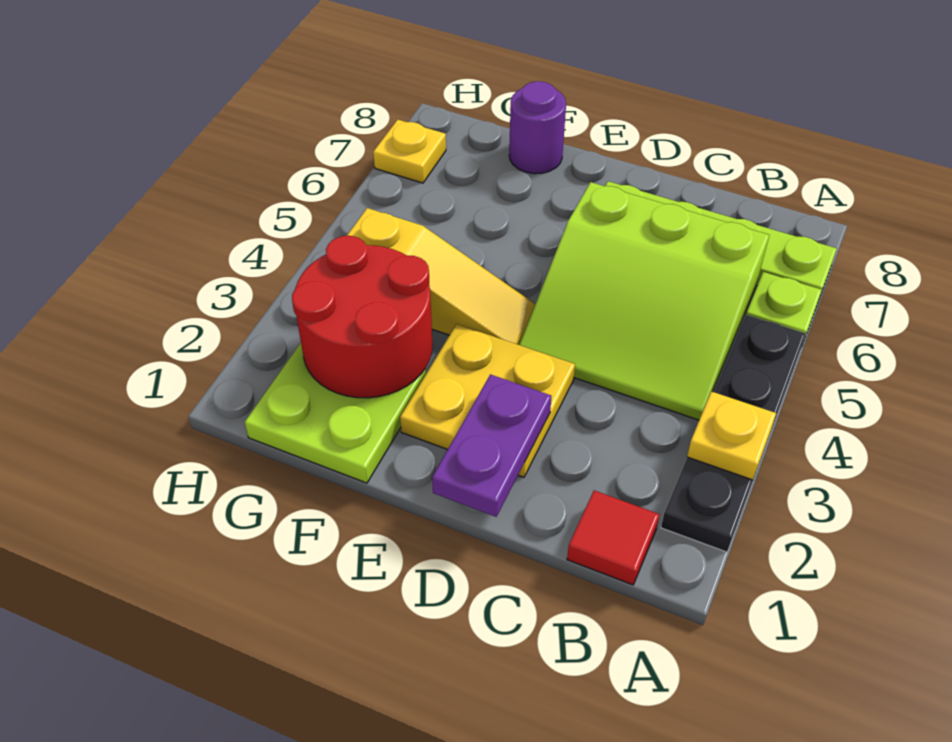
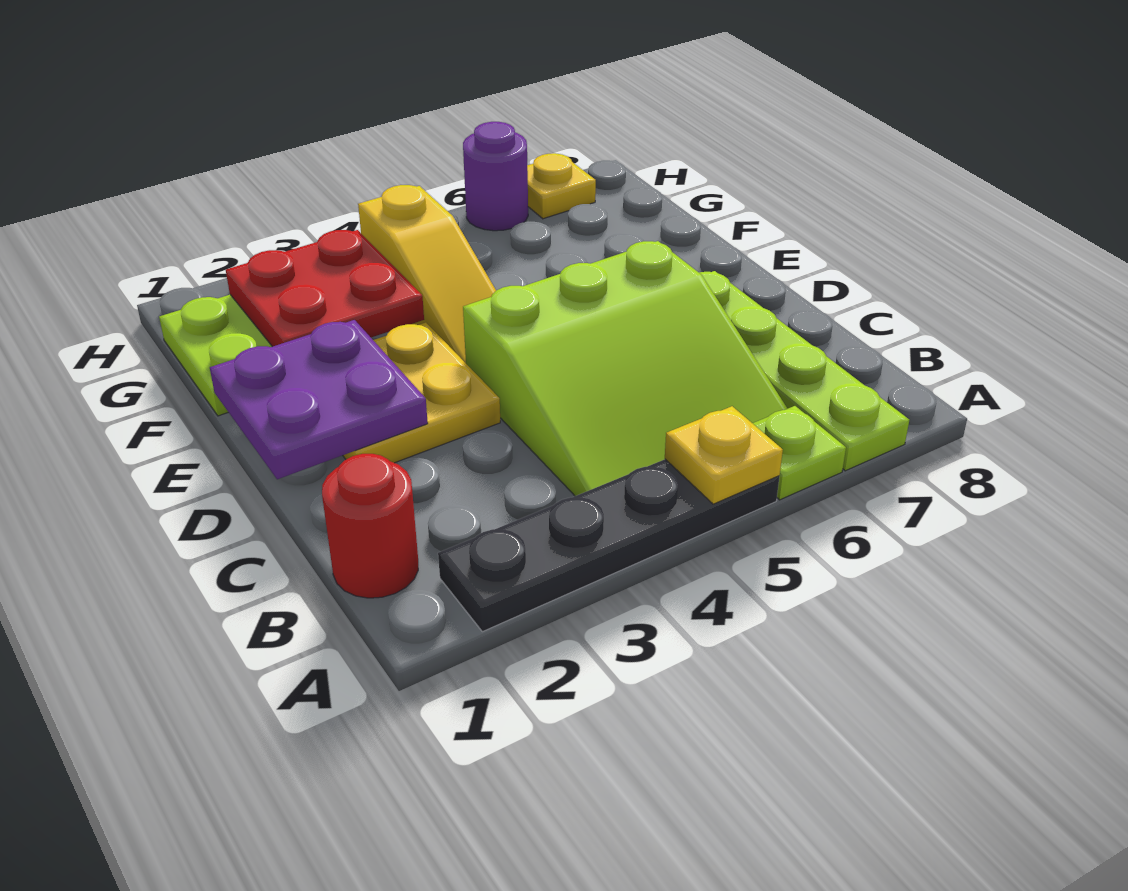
yellow 1x1 plate [687,391,776,480] -> yellow 1x1 plate moved to [665,406,783,504]
red 1x1 tile [567,490,660,585] -> red 1x1 round brick [322,454,418,598]
lime 3x3 slope [519,182,769,420] -> lime 3x3 slope turned to [463,241,787,496]
purple 1x2 plate [432,374,552,517] -> purple 2x2 plate [210,320,428,479]
red 2x2 round brick [292,236,433,398] -> red 2x2 plate [226,230,424,347]
purple 1x1 round brick [509,81,566,174] -> purple 1x1 round brick moved to [463,122,528,231]

